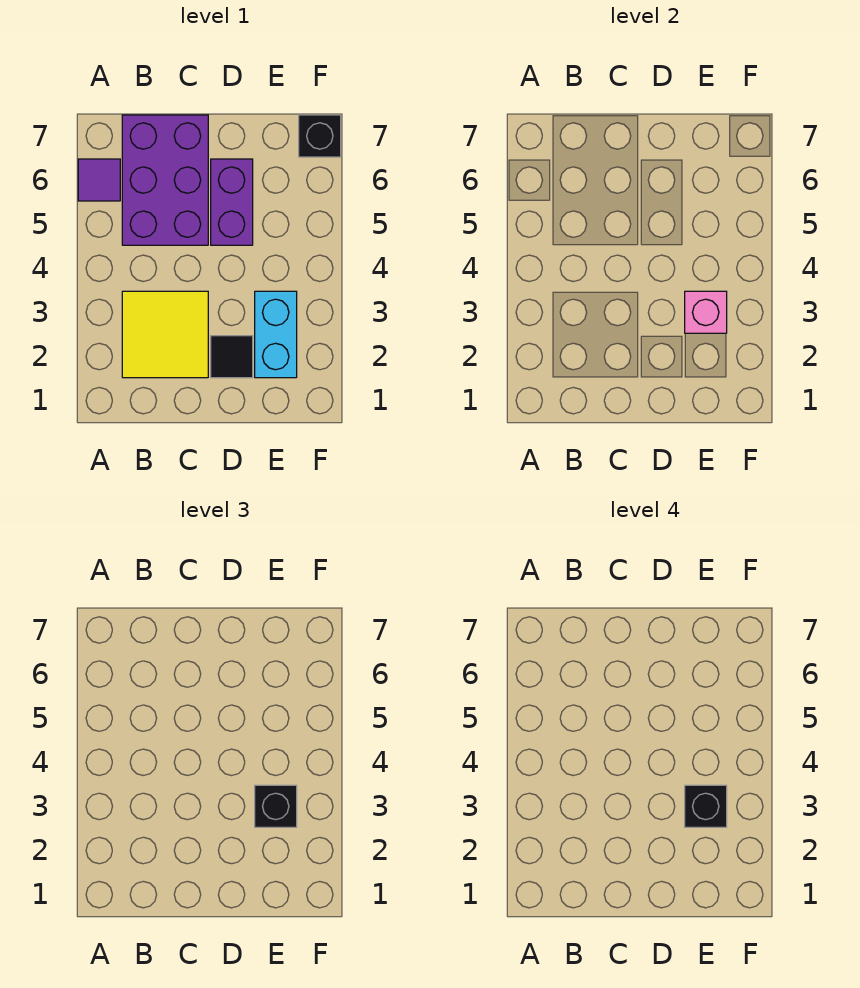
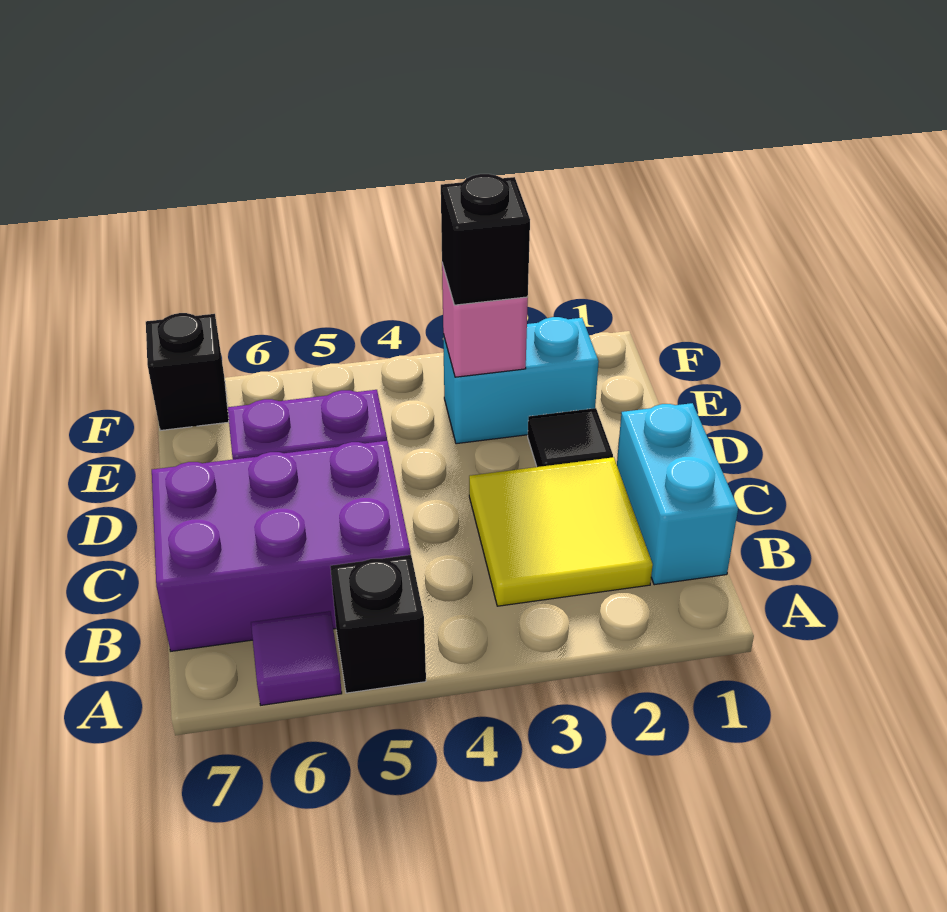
none -> cyan 1x2 brick [617,403,738,585]
black 1x1 brick [685,785,727,827] -> black 1x1 brick moved to [330,555,426,693]

